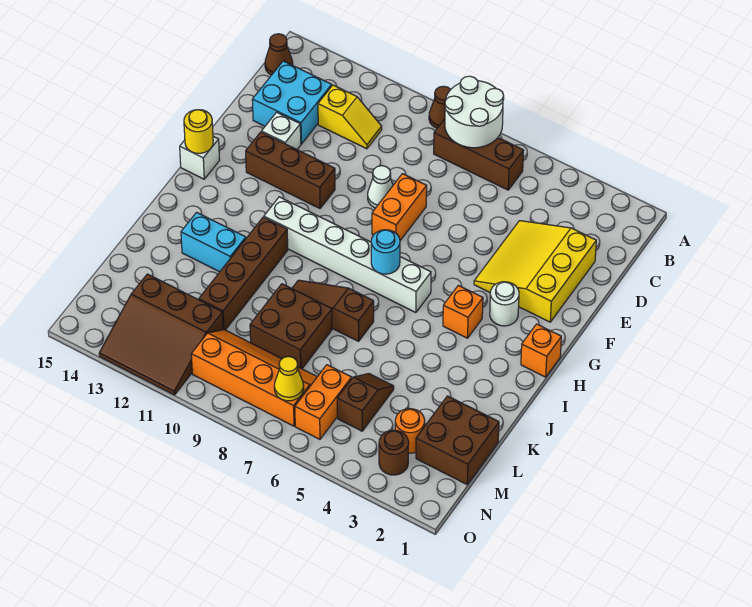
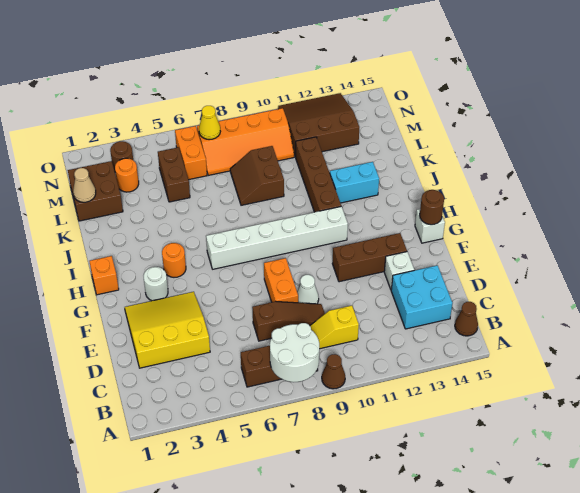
yellow 1x2 slope [318,85,382,149] -> yellow 1x2 slope moved to [310,306,359,349]
yellow 3x3 slope [474,221,596,322] -> yellow 3x3 slope turned to [125,292,210,368]
yellow 1x1 round brick [184,110,213,153] -> brown 1x1 round brick [420,190,444,225]
orange 1x1 brick [443,285,483,338] -> orange 1x1 round brick [162,243,186,277]
cyan 1x1 round brick [371,230,400,274] -> none
brown 1x3 slope [292,280,374,341] -> brown 1x3 slope moved to [252,301,325,341]
brown 2x2 brick [250,284,332,369] -> brown 2x2 slope [230,146,284,205]
none -> tan 1x1 cone [73,168,96,202]
brown 1x2 slope [337,374,394,431] -> brown 1x2 brick [158,147,190,202]

